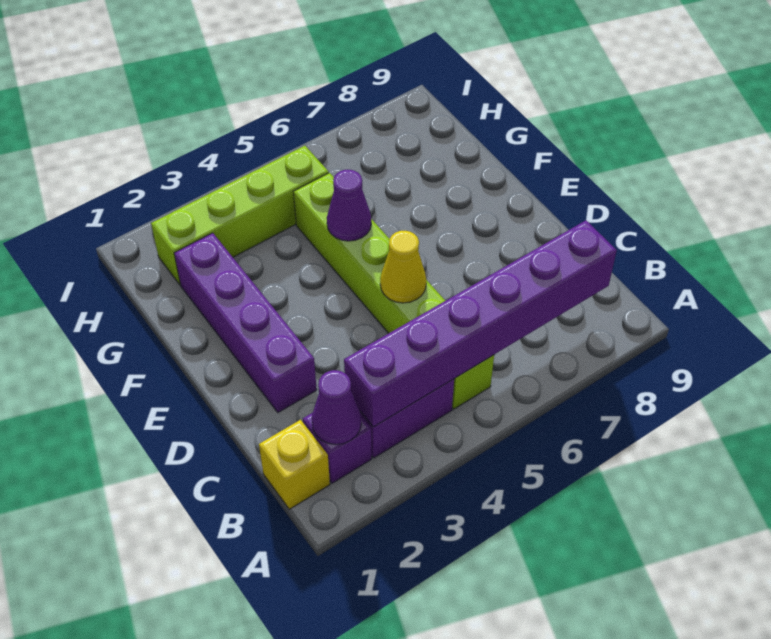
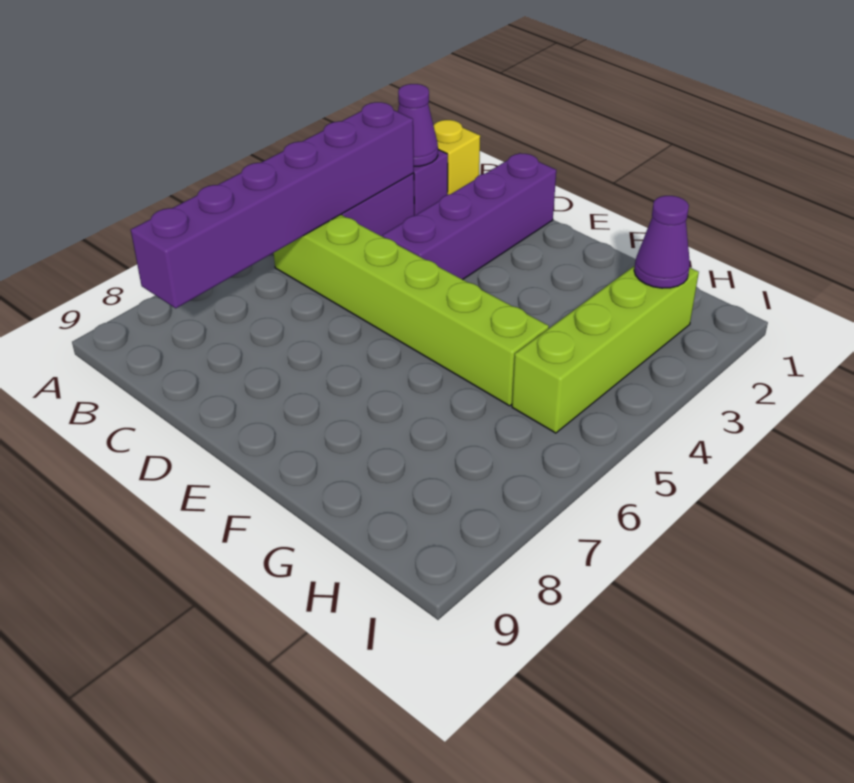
purple 1x4 brick [174,233,317,412] -> purple 1x4 brick turned to [383,153,556,280]
yellow 1x1 cone [380,231,426,303] -> none
purple 1x1 cone [327,170,371,241] -> purple 1x1 cone moved to [634,196,690,288]

